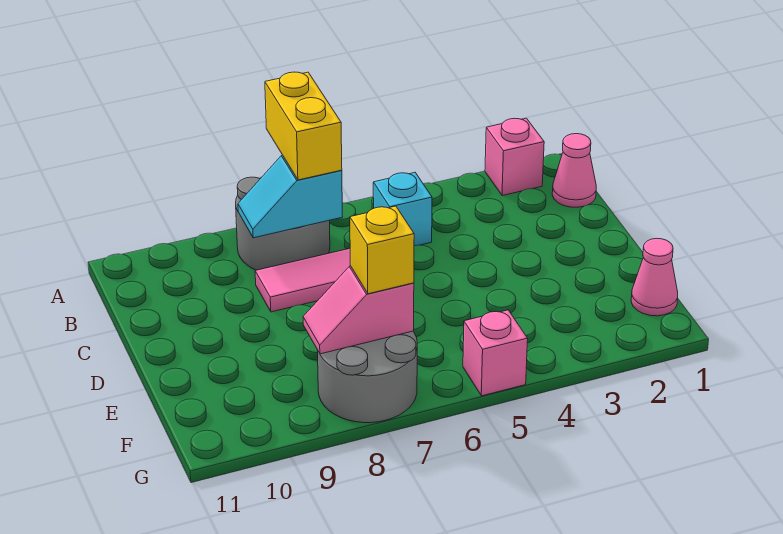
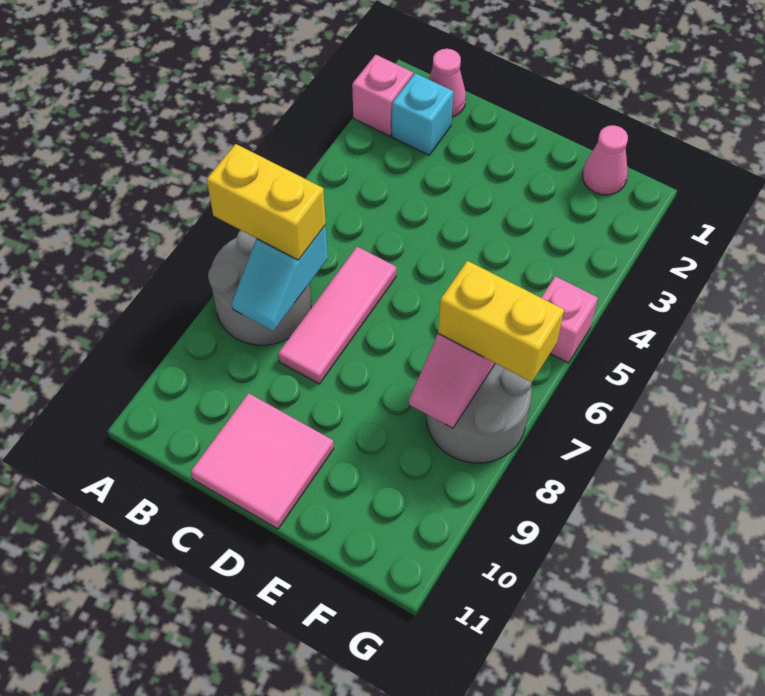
cyan 1x1 brick [373,173,432,246] -> cyan 1x1 brick moved to [392,73,453,155]
none -> pink 2x2 tile [191,393,334,529]
yellow 1x1 brick [350,206,414,294] -> yellow 1x2 brick [438,261,564,382]

